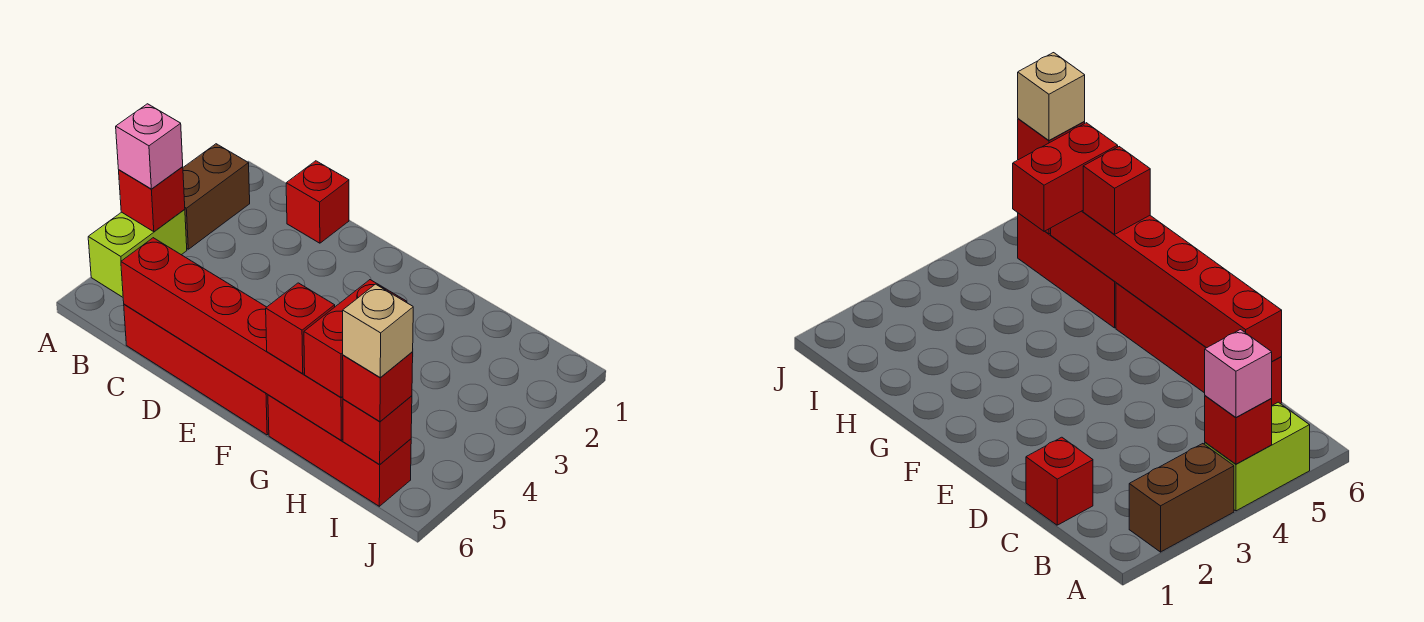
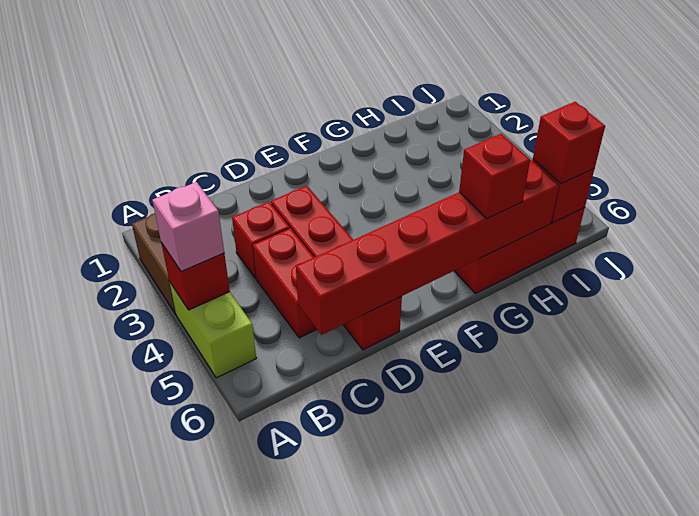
red 1x1 brick [286,161,349,243] -> red 1x1 brick moved to [232,202,290,279]
red 1x4 brick [124,304,269,435] -> red 1x4 brick turned to [271,186,402,350]
red 1x2 brick [304,280,407,397] -> red 1x2 brick moved to [253,228,317,338]
tan 1x1 brick [343,284,413,378] -> none

